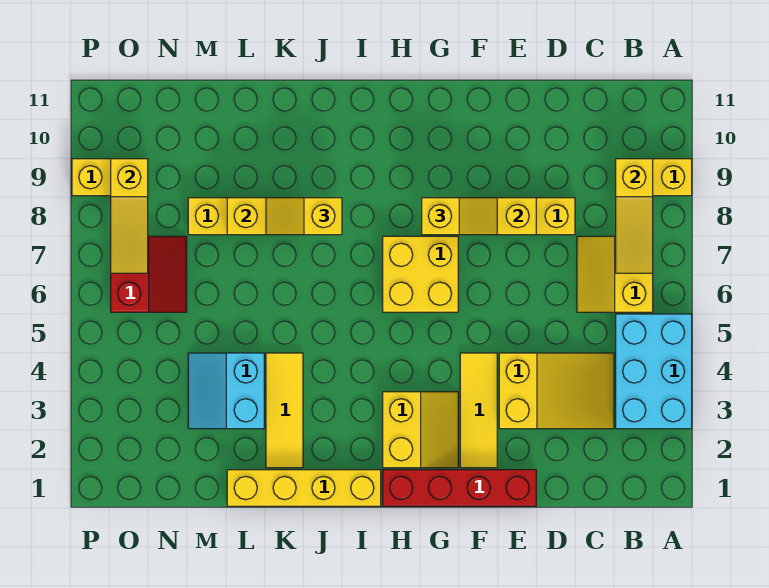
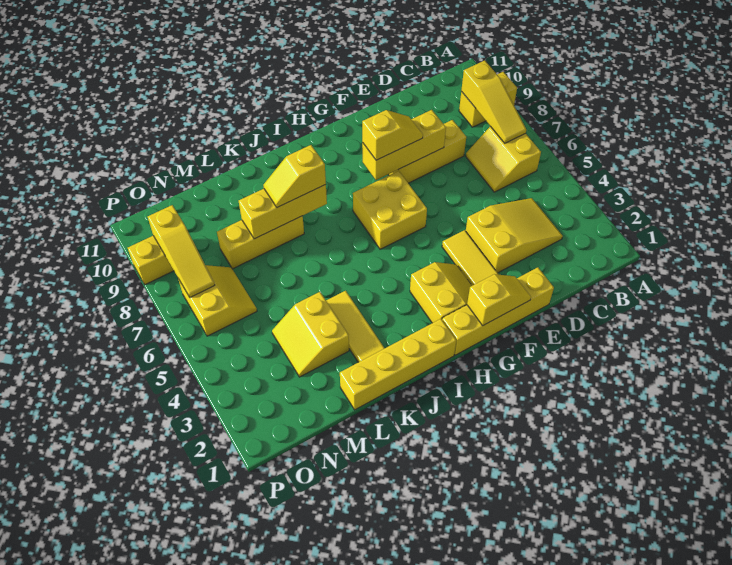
cyan 2x3 brick [616,314,692,429] -> none
red 1x4 brick [383,470,536,506] -> yellow 1x4 brick [442,267,554,355]
none -> yellow 1x2 slope [467,274,531,325]
cyan 2x2 slope [188,353,264,429] -> yellow 2x2 slope [272,292,349,377]
red 2x2 slope [111,236,187,312] -> yellow 2x2 slope [178,265,257,336]

